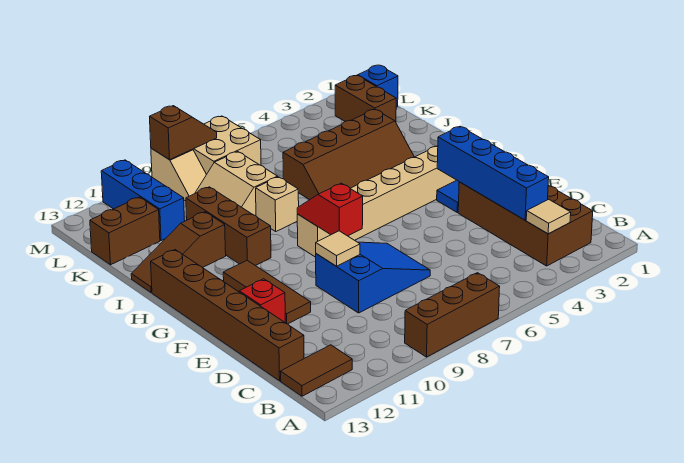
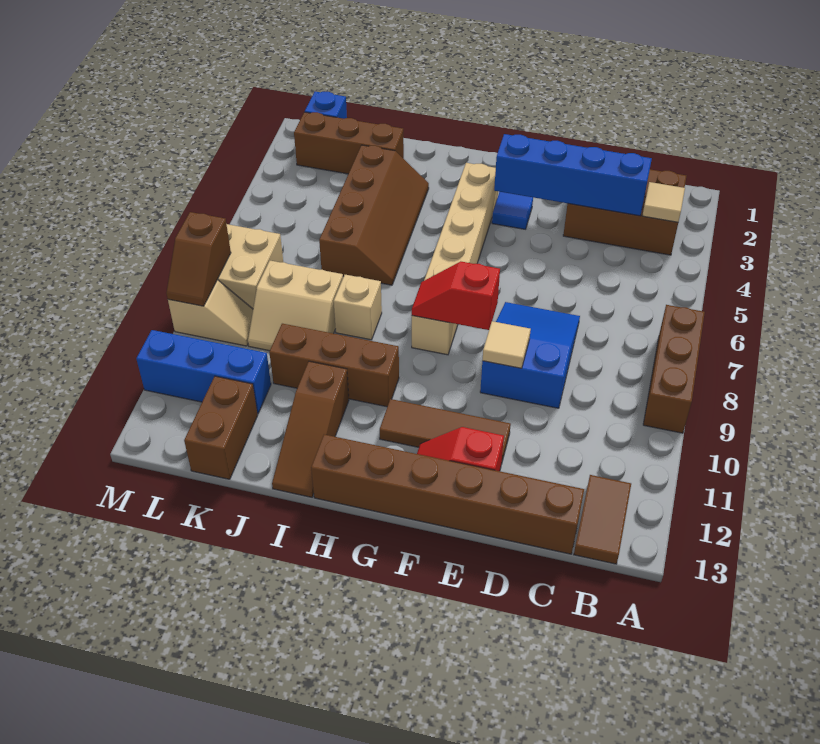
brown 2x4 brick [458,182,593,266] -> brown 2x3 brick [563,169,686,255]
brown 1x2 brick [335,75,396,122] -> brown 1x3 brick [294,112,404,174]
brown 1x2 slope [150,106,217,160] -> brown 1x2 slope turned to [166,212,231,306]

